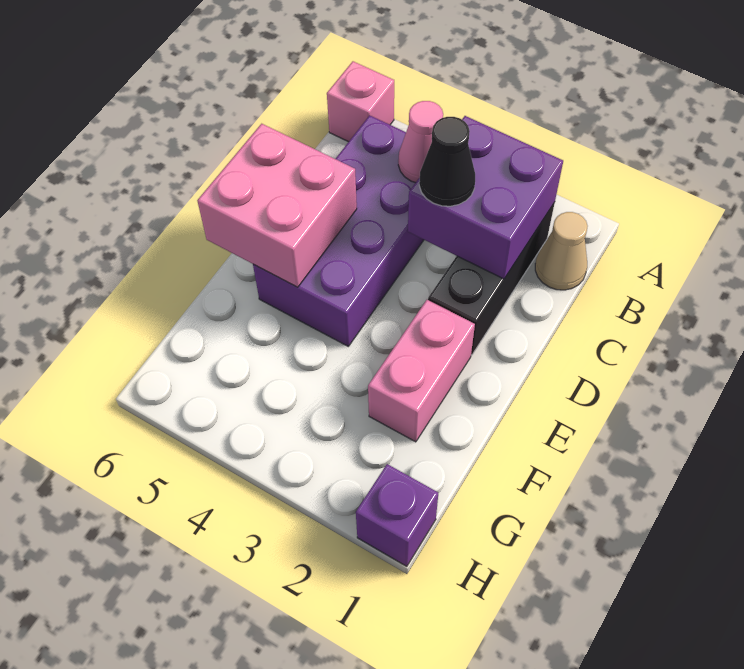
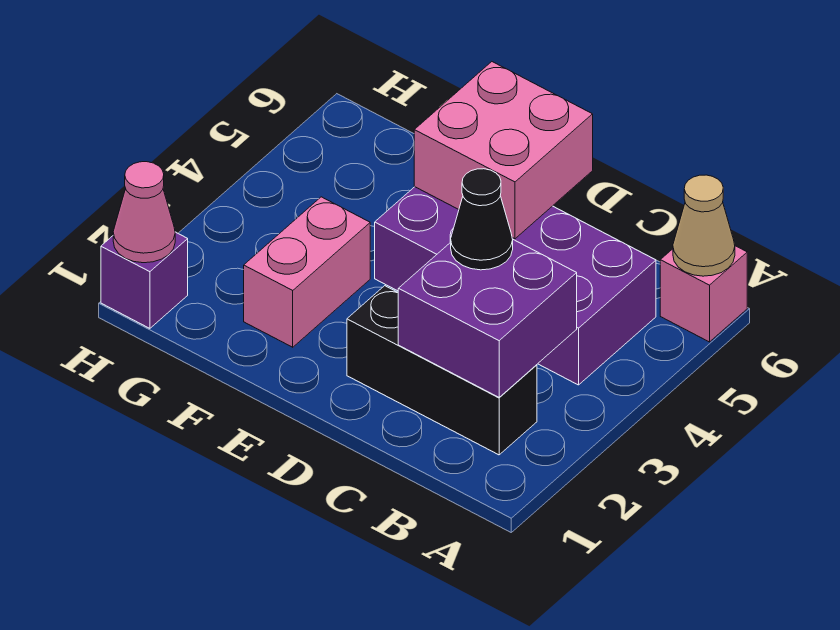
tan 1x1 cone [535,212,588,290] -> tan 1x1 cone moved to [673,175,735,276]
pink 1x1 cone [398,101,443,183] -> pink 1x1 cone moved to [113,162,175,263]
pink 1x2 brick [368,300,475,442] -> pink 1x2 brick turned to [244,197,370,347]

